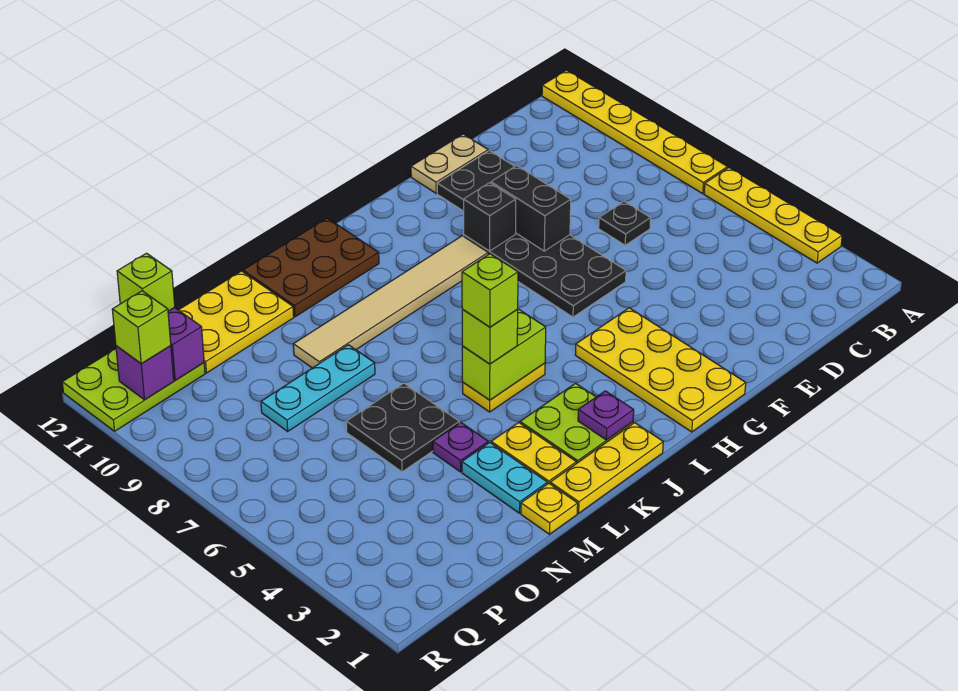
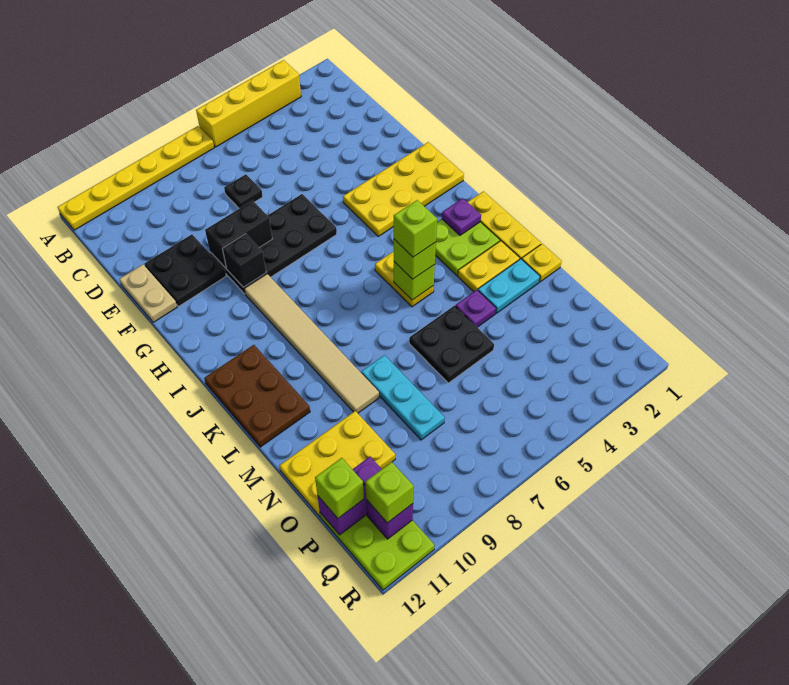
yellow 1x4 plate [704,168,842,263] -> yellow 1x4 brick [196,60,301,147]
lime 1x2 brick [462,309,546,400] -> lime 1x1 brick [394,262,435,300]
yellow 2x3 plate [179,271,294,373] -> yellow 2x3 plate turned to [280,411,395,516]

